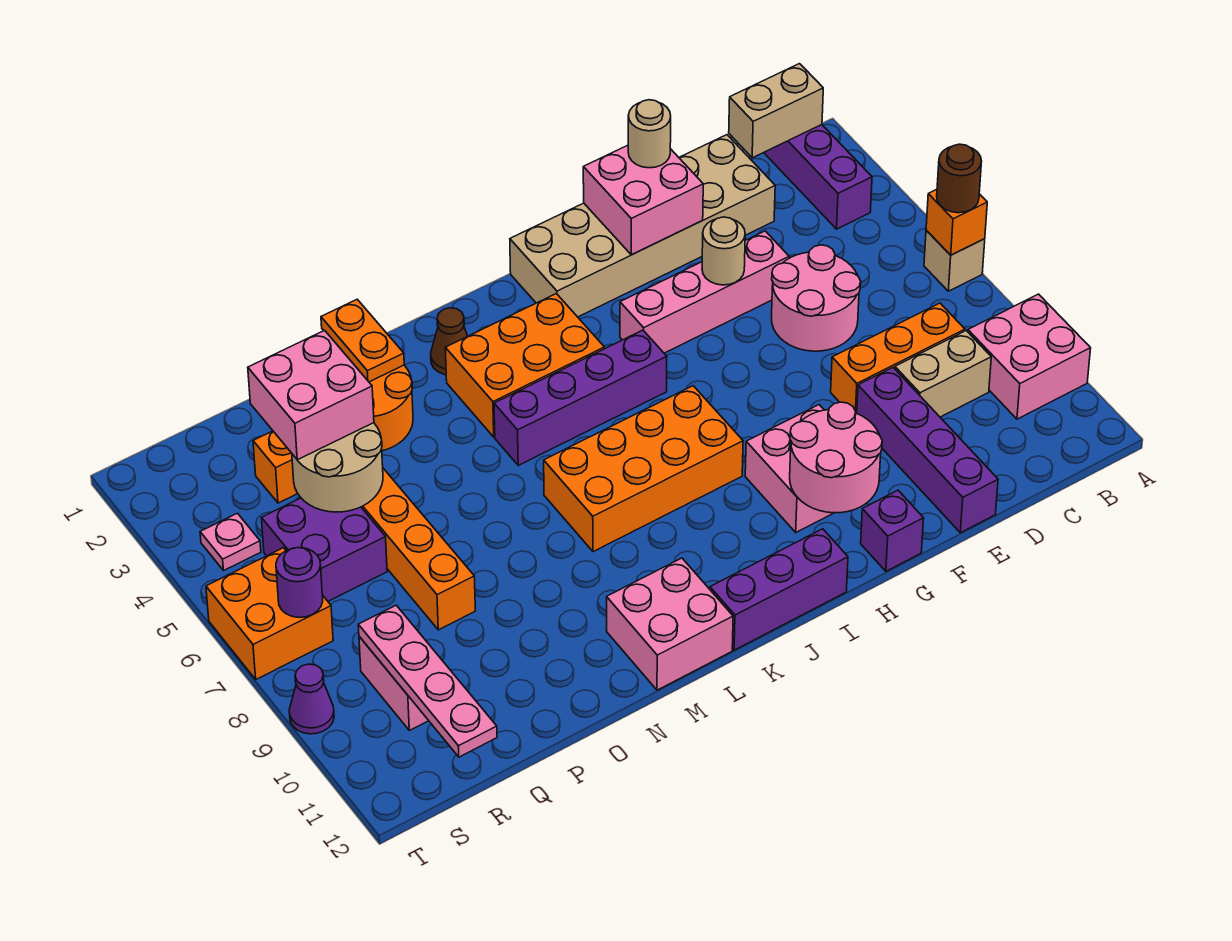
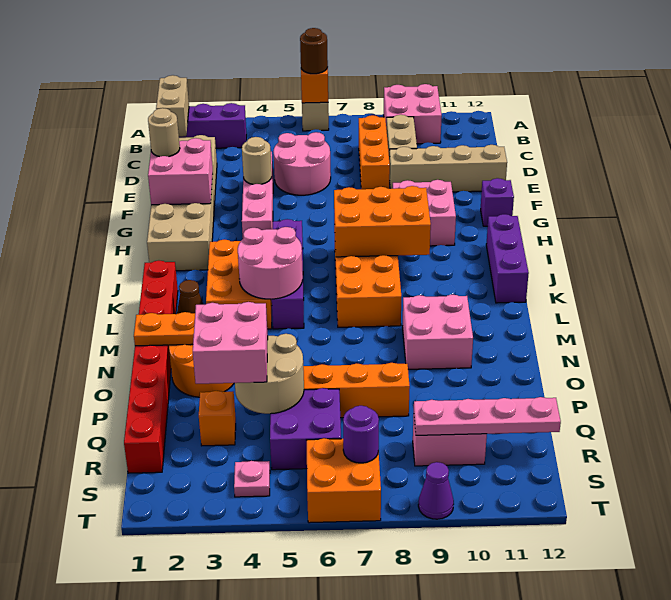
purple 1x4 brick [857,368,998,533] -> tan 1x4 brick [389,145,507,192]
pink 2x2 round brick [790,402,882,513] -> pink 2x2 round brick moved to [238,227,303,299]
none -> orange 2x3 brick [334,186,431,257]
none -> red 1x8 brick [124,261,178,473]
pink 2x2 brick [607,558,733,690] -> pink 2x2 brick moved to [402,295,473,369]

